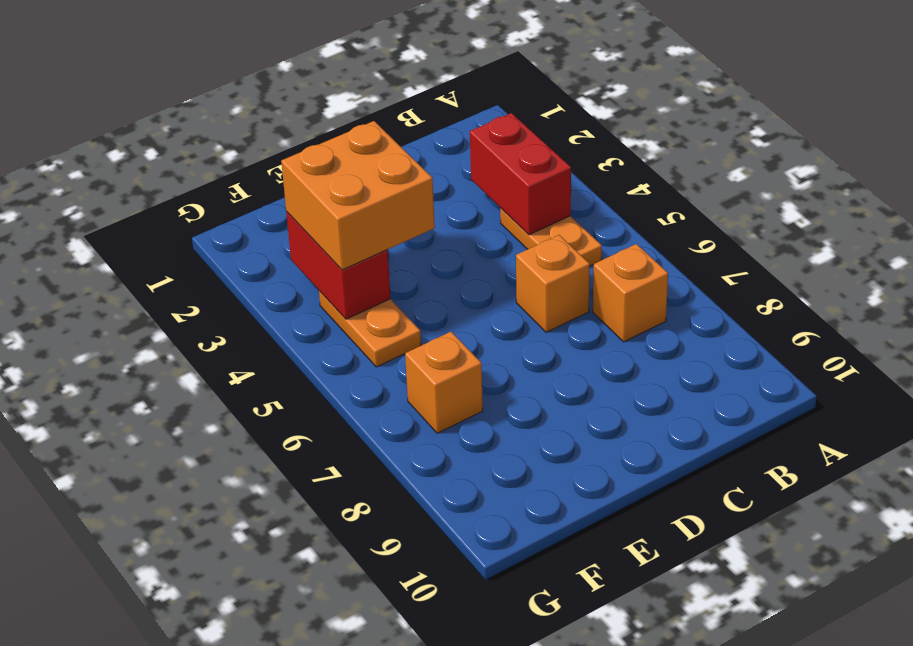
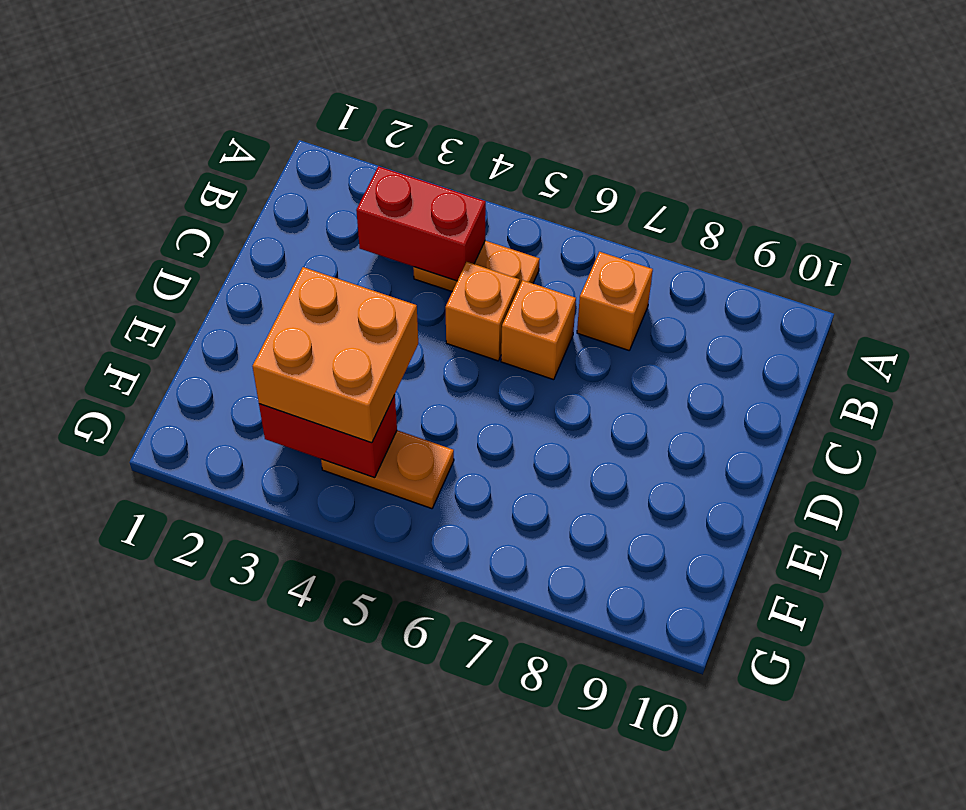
orange 1x1 brick [405,332,483,433] -> orange 1x1 brick moved to [445,262,520,361]

